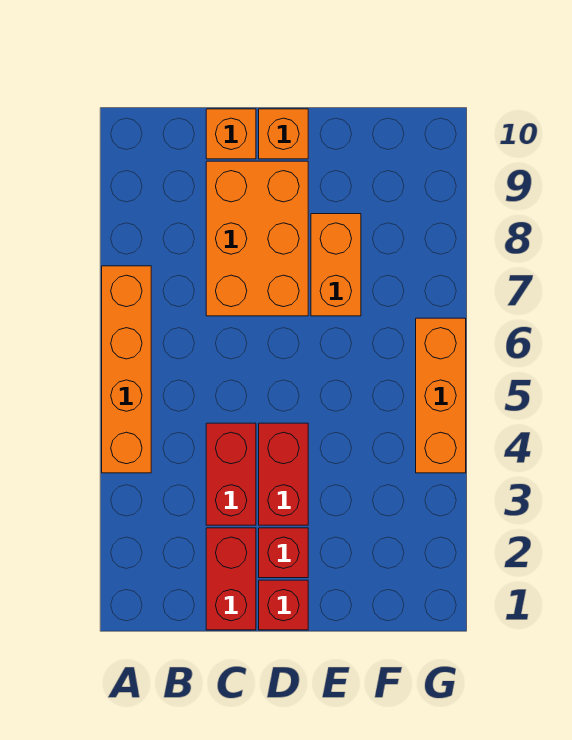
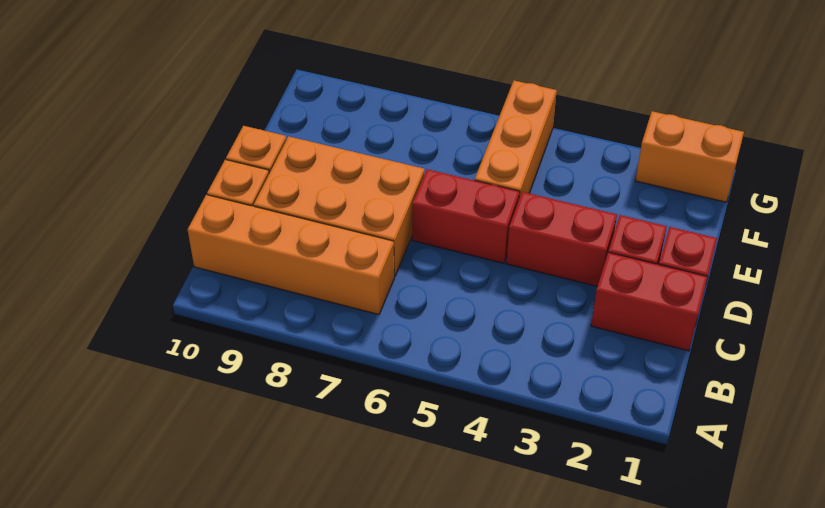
orange 1x4 brick [102,266,151,473] -> orange 1x4 brick moved to [187,195,394,315]
red 1x2 brick [206,423,256,525] -> red 1x2 brick moved to [412,169,520,263]
orange 1x2 brick [311,214,361,316] -> orange 1x2 brick moved to [635,111,744,202]
orange 1x3 brick [416,318,466,473] -> orange 1x3 brick turned to [475,81,557,199]

